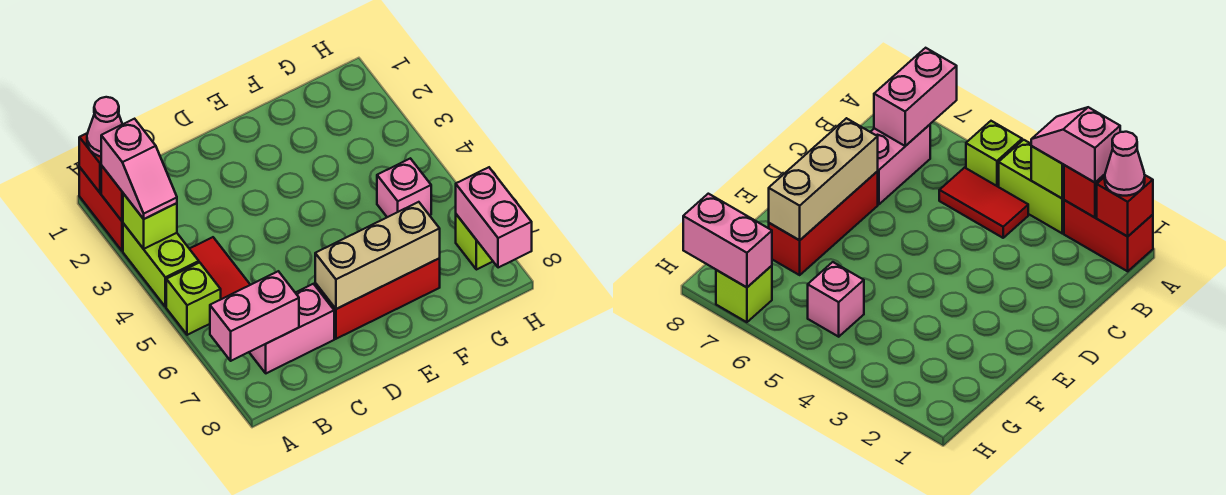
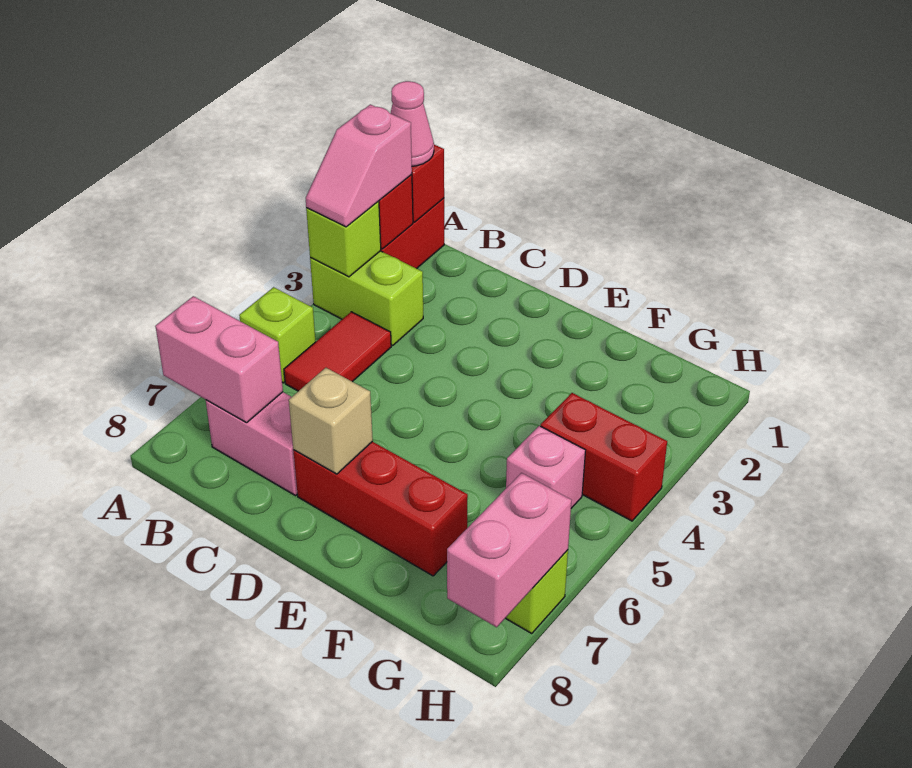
lime 1x2 brick [123,223,199,307] -> lime 1x2 brick turned to [310,251,423,345]
tan 1x3 brick [315,202,440,309] -> tan 1x1 brick [289,368,373,474]
none -> red 1x2 brick [541,393,667,521]

